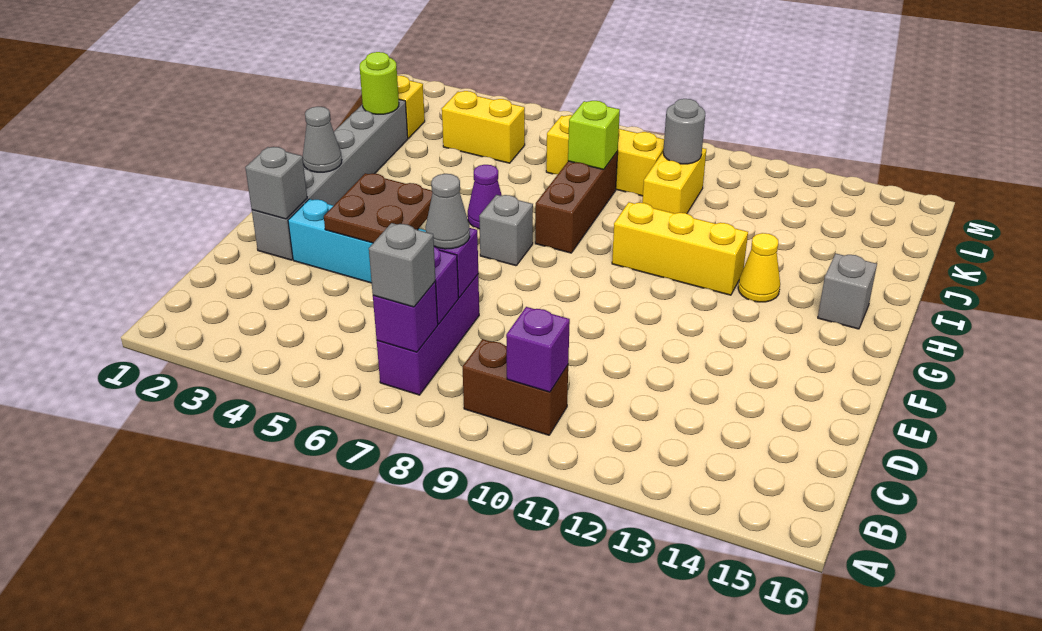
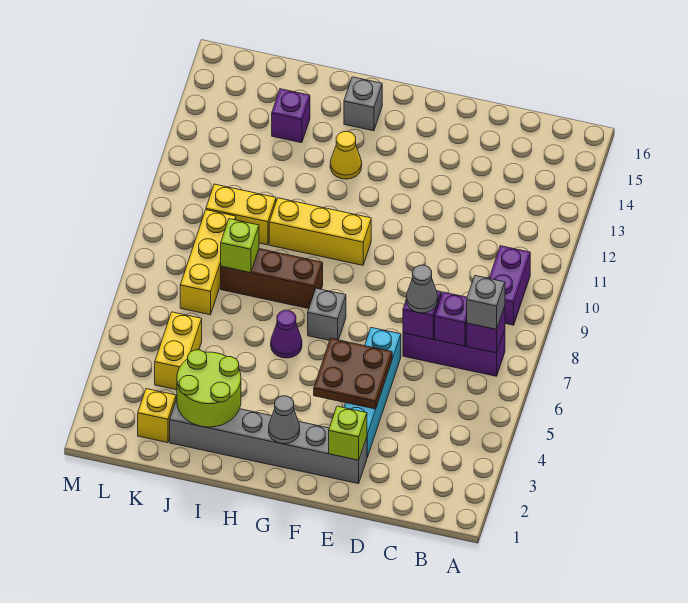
brown 1x2 brick [462,339,568,435] -> purple 1x2 brick [489,246,530,325]
purple 1x1 brick [506,307,570,392] -> purple 1x1 brick moved to [272,89,310,143]
grey 1x1 brick [245,147,307,219] -> lime 1x1 brick [329,406,367,460]
yellow 1x3 brick [612,202,748,295] -> yellow 1x3 brick turned to [269,198,371,265]
lime 1x1 round brick [360,52,399,114] -> lime 2x2 round brick [177,350,241,427]
grey 1x1 round brick [663,99,705,164] -> none

